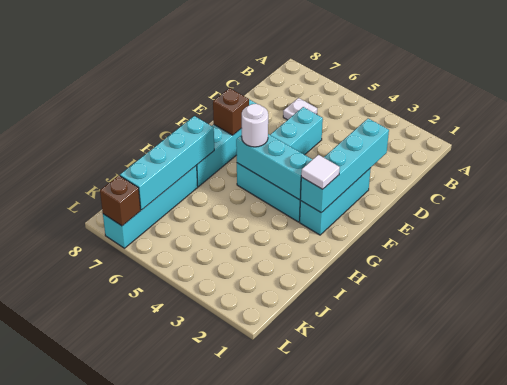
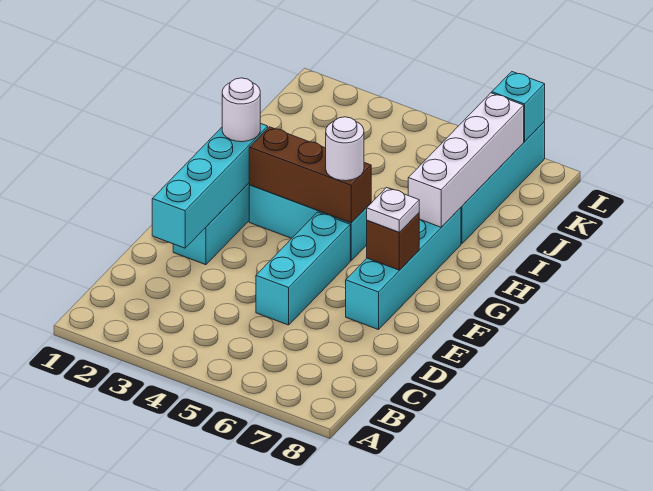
white 1x1 plate [283,98,317,120] -> white 1x1 plate moved to [367,188,419,232]
white 1x1 tile [301,155,340,189] -> white 1x1 round brick [222,78,260,142]
cyan 1x3 brick [236,134,313,200] -> brown 1x3 brick [249,127,371,223]
cyan 1x4 brick [120,116,214,210] -> white 1x4 brick [408,93,524,227]
brown 1x1 brick [100,176,141,226] -> cyan 1x1 brick [492,72,545,141]

